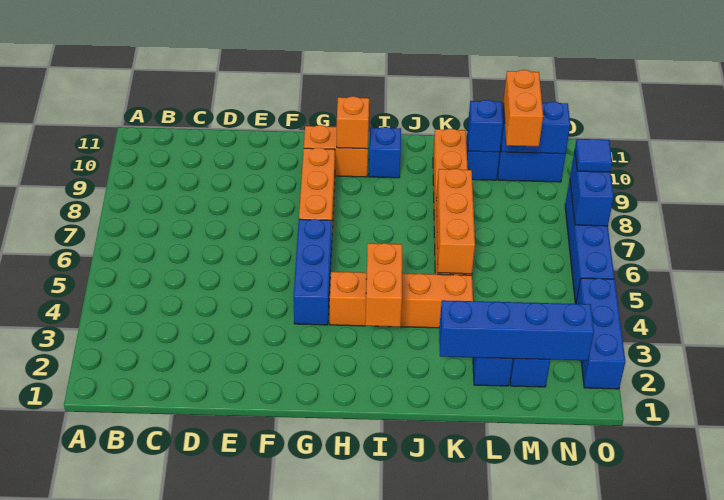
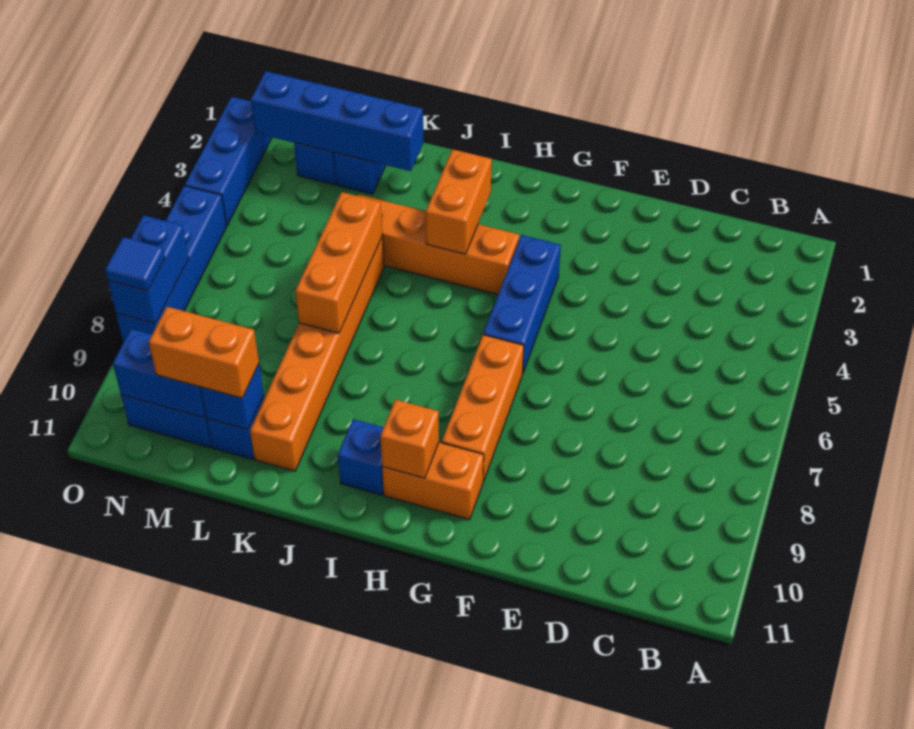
orange 1x2 brick [503,70,543,146] -> orange 1x2 brick turned to [149,307,259,398]

